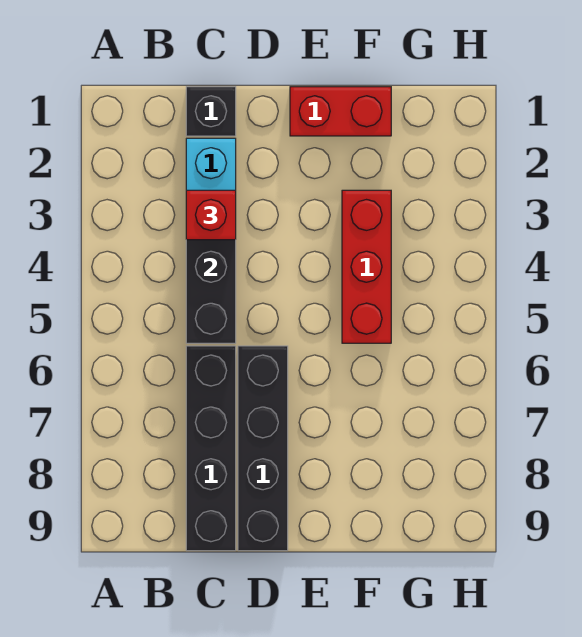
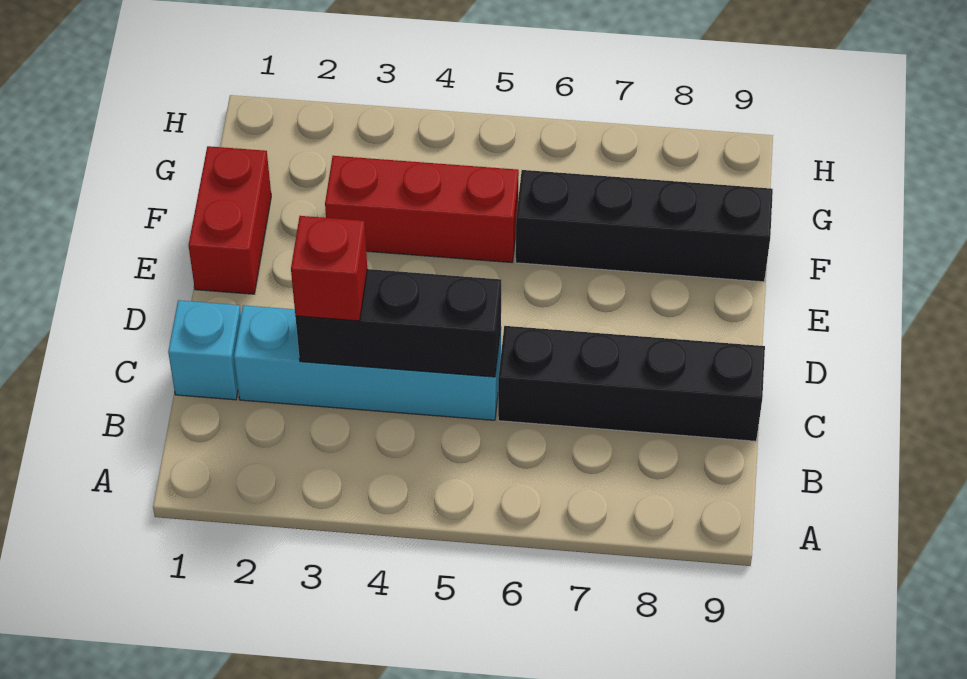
black 1x1 brick [186,87,236,136] -> cyan 1x1 brick [168,300,241,400]
black 1x4 brick [238,346,288,551] -> black 1x4 brick moved to [516,170,773,282]

